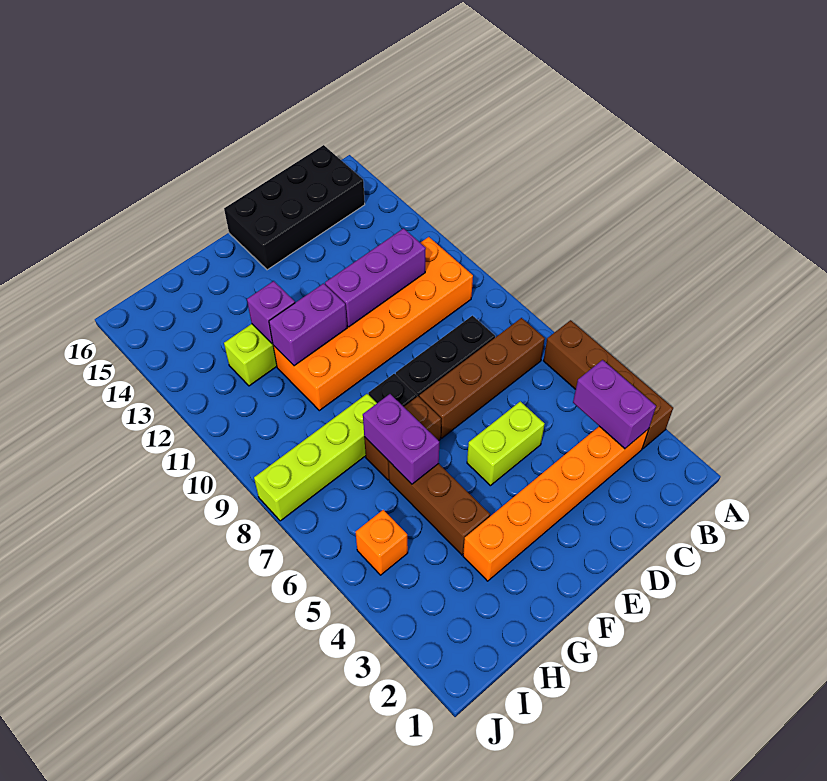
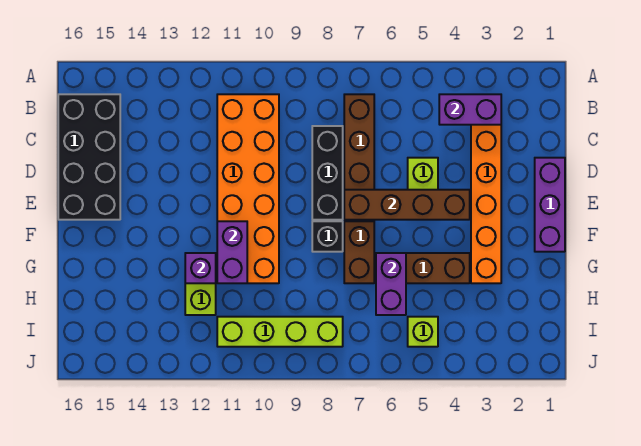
brown 1x4 brick [543,320,673,449] -> brown 1x4 brick moved to [344,190,470,220]
purple 1x3 brick [325,228,426,327] -> purple 1x3 brick moved to [535,158,565,252]
purple 1x2 brick [363,394,439,484] -> purple 1x2 brick turned to [376,253,406,315]
lime 1x4 brick [254,394,377,521] -> lime 1x4 brick turned to [217,317,343,347]
orange 1x1 brick [356,510,408,575] -> lime 1x1 brick [408,317,438,347]

